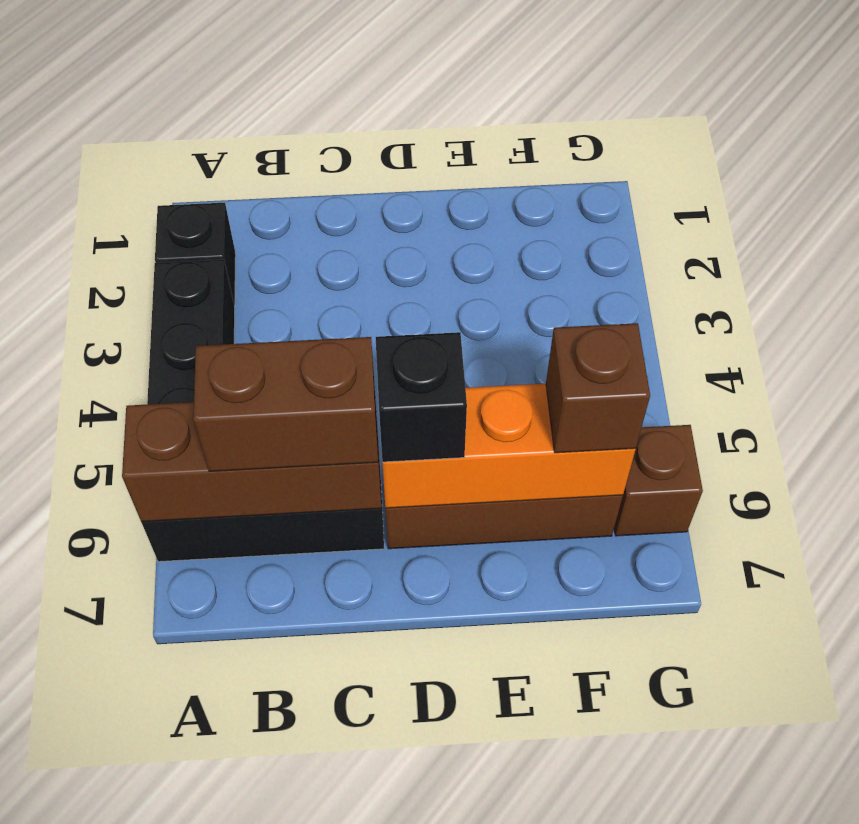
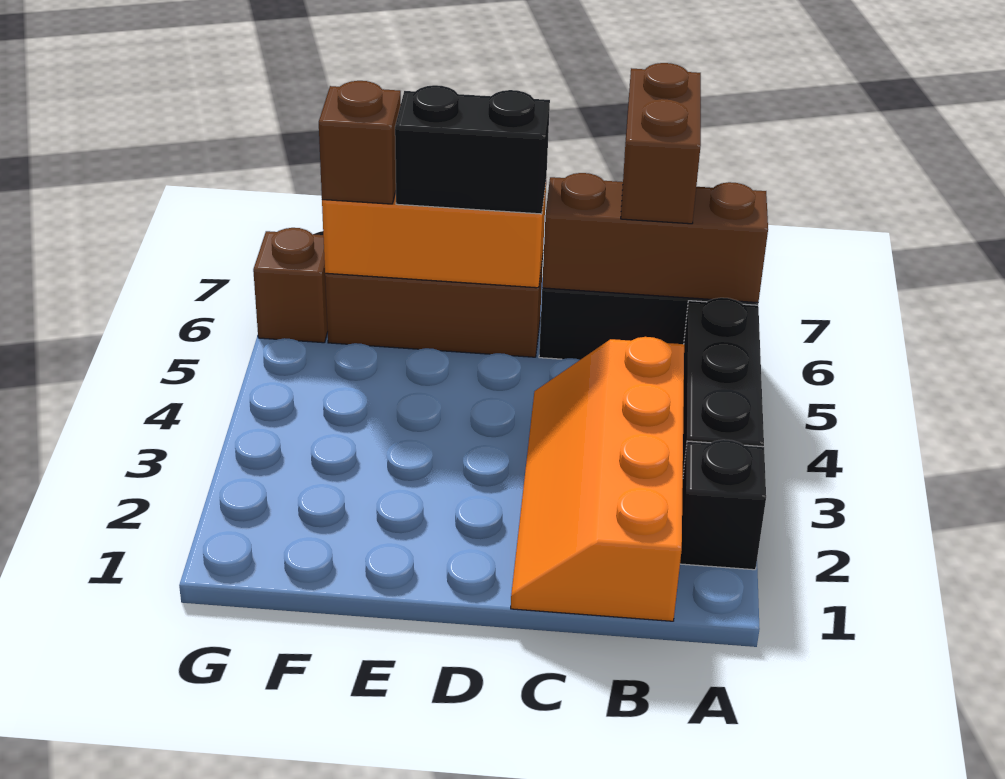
none -> orange 2x4 slope [511,337,684,621]
brown 1x2 brick [193,337,378,471] -> brown 1x2 brick turned to [621,63,701,224]
black 1x1 brick [376,332,467,462] -> black 1x2 brick [395,85,550,214]

